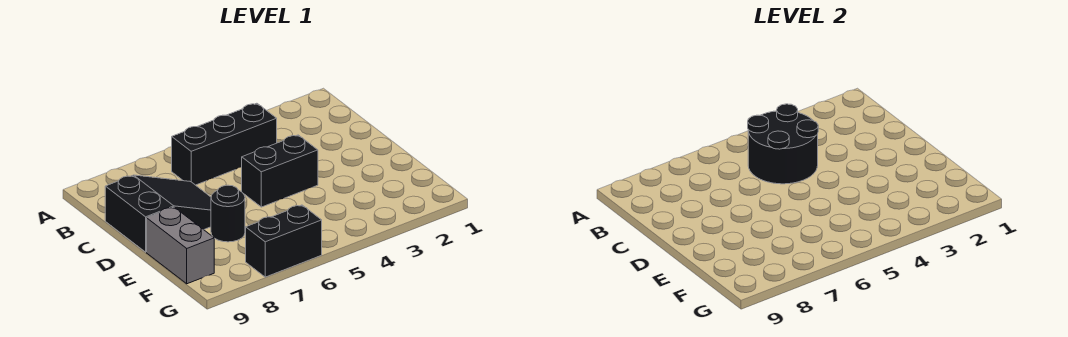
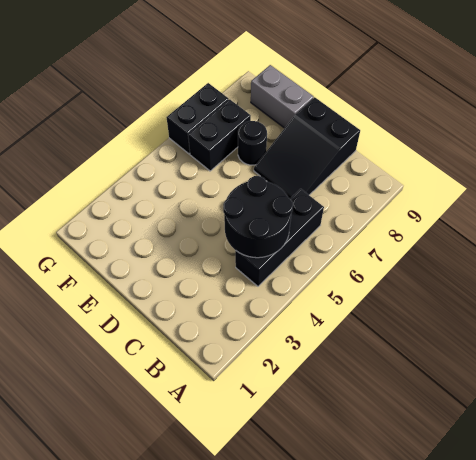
black 1x2 brick [242,135,318,207] -> black 1x2 brick moved to [188,99,251,171]

